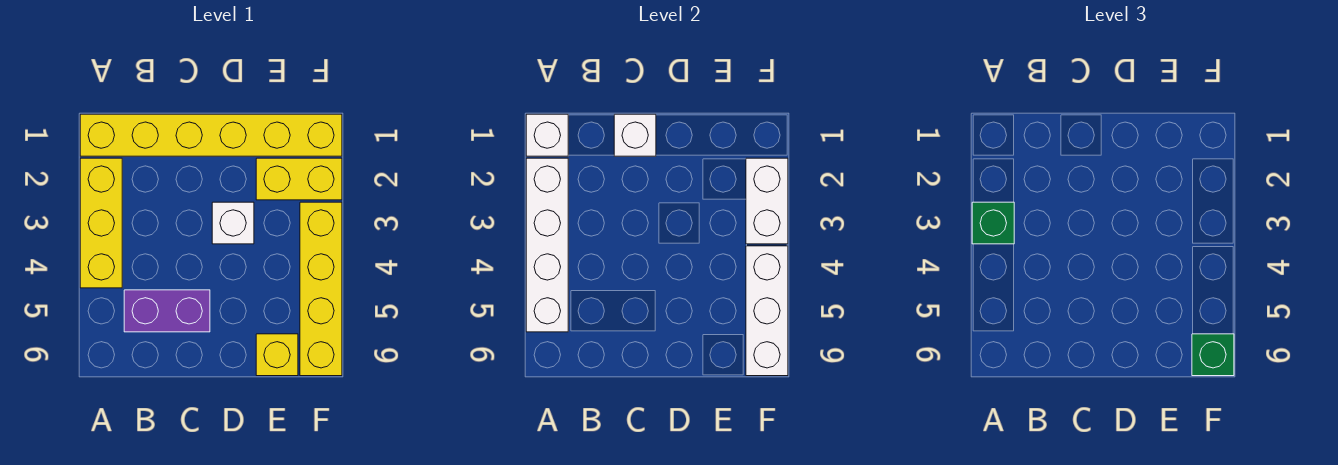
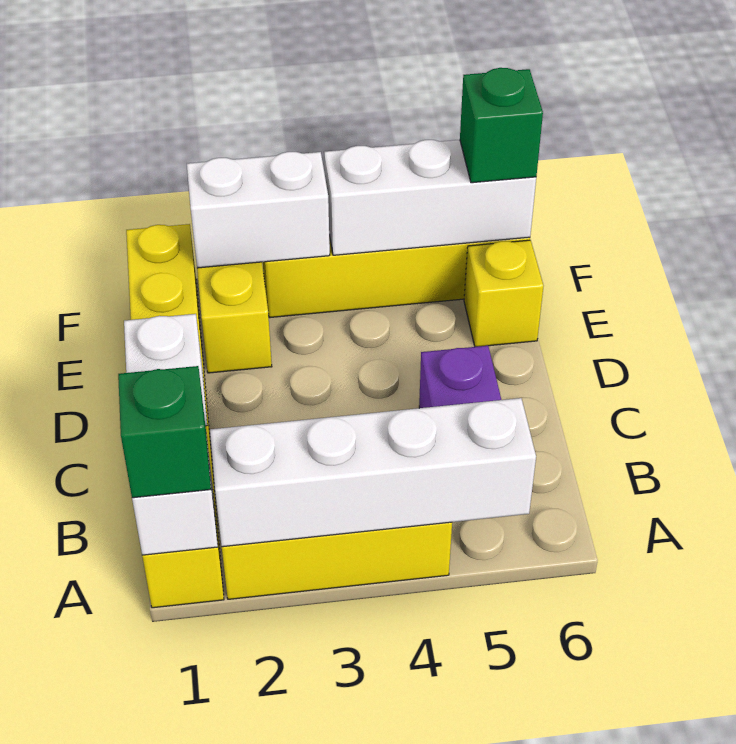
green 1x1 brick [972,202,1014,244] -> green 1x1 brick moved to [118,366,211,498]
white 1x1 brick [212,202,254,244] -> none

